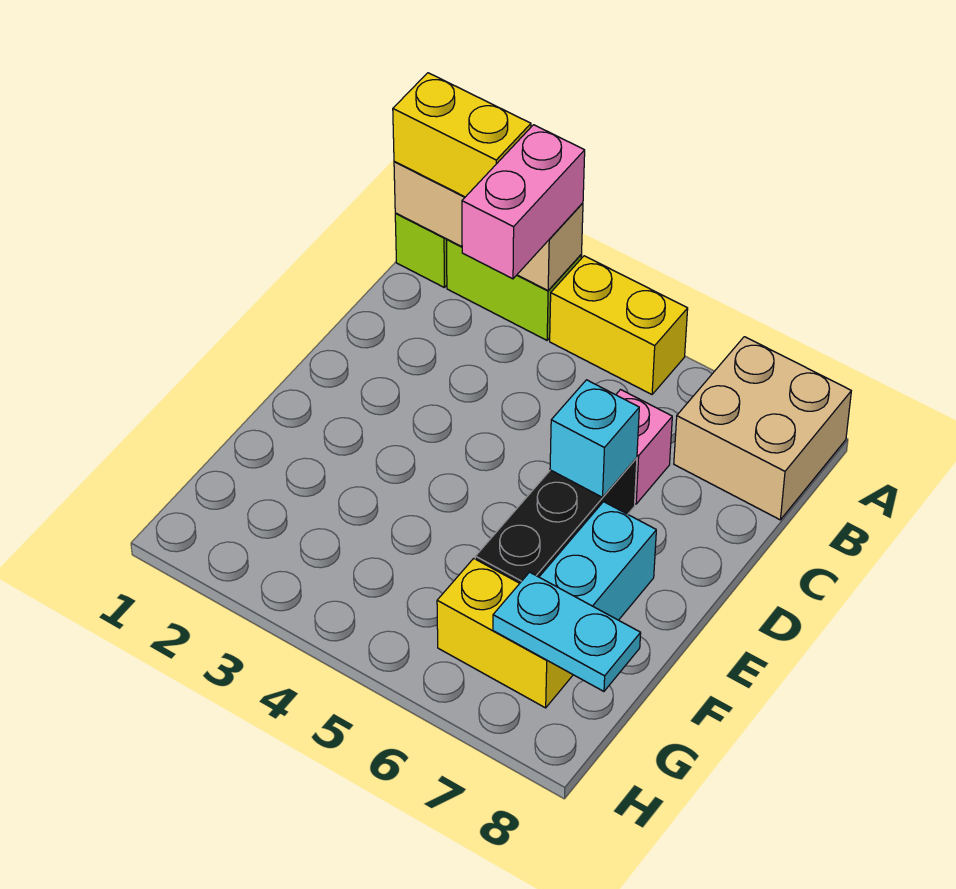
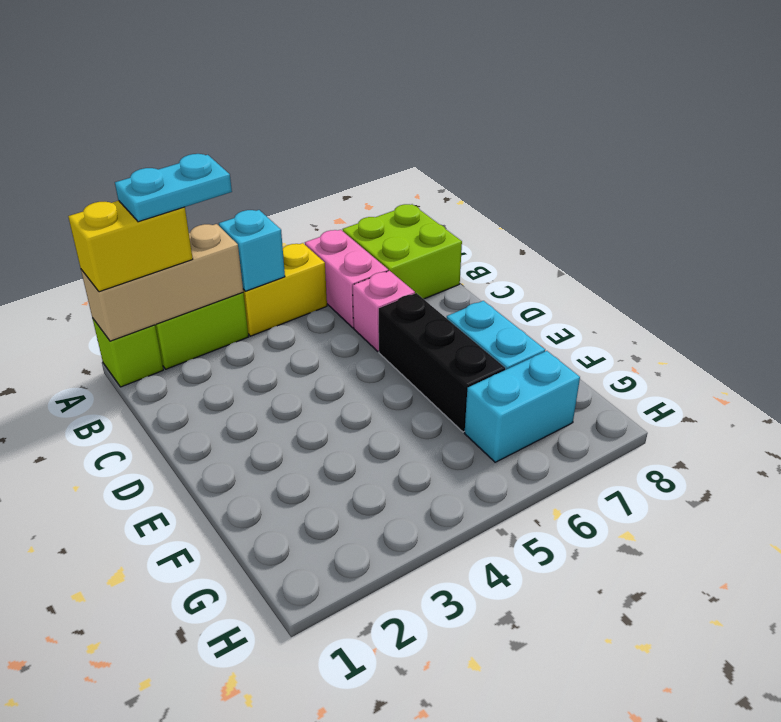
pink 1x2 brick [462,125,585,279] -> pink 1x2 brick moved to [305,230,388,328]
tan 2x2 brick [674,337,851,520] -> lime 2x2 brick [343,204,462,299]
cyan 1x1 brick [550,380,639,497] -> cyan 1x1 brick moved to [219,210,285,291]
yellow 1x2 brick [437,558,573,708] -> cyan 1x2 brick [465,351,580,462]
cyan 1x2 plate [493,572,641,691] -> cyan 1x2 plate moved to [115,154,232,222]

